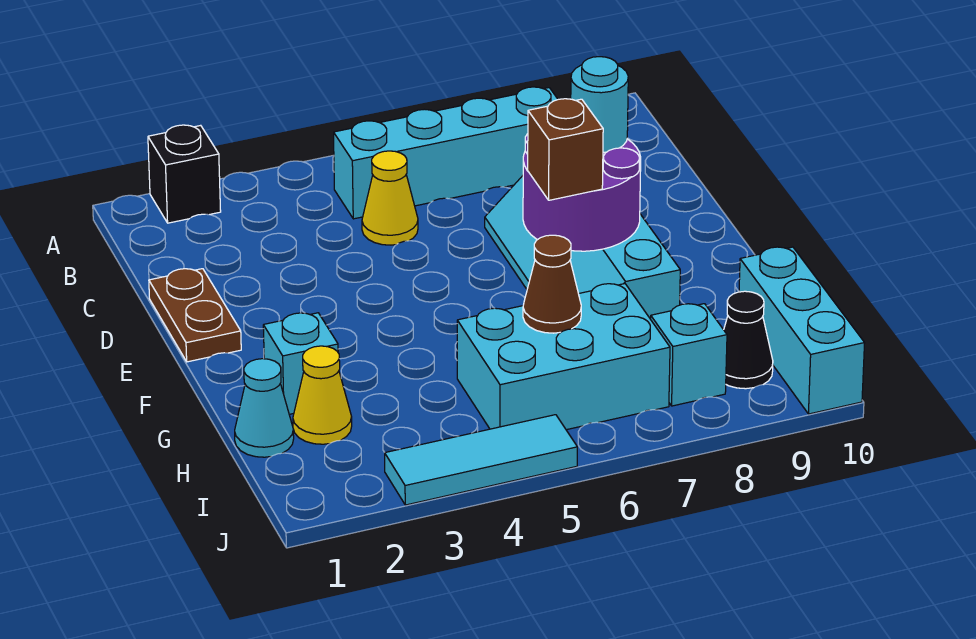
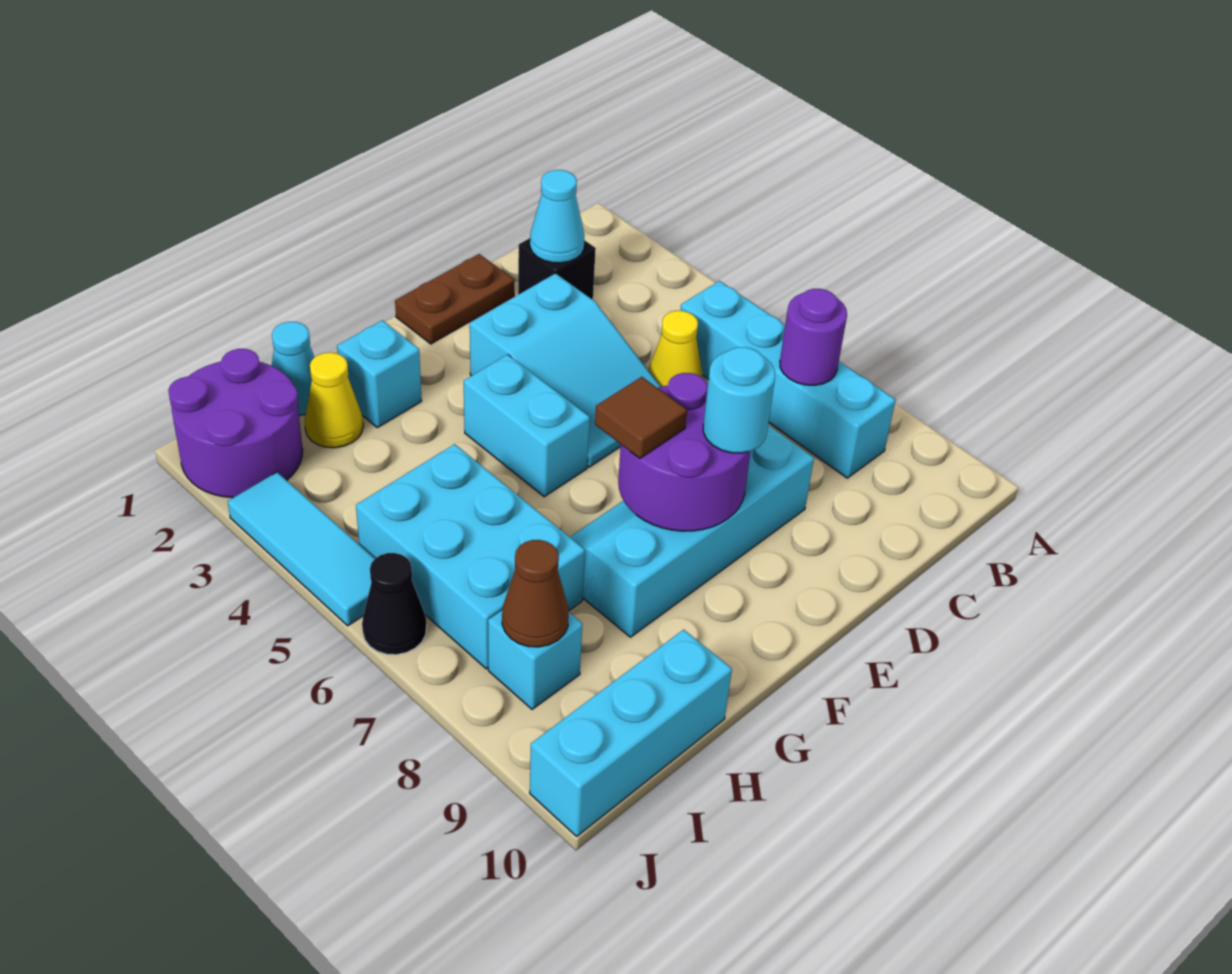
black 1x1 brick [148,125,221,223] -> black 1x1 brick moved to [518,238,596,300]
none -> purple 1x1 round brick [780,289,847,385]
none -> cyan 1x1 cone [530,170,585,263]
none -> cyan 2x3 slope [470,273,661,467]
none -> cyan 1x2 brick [464,355,590,497]
brown 1x1 brick [528,99,603,200] -> brown 1x1 tile [595,377,687,458]
brown 1x1 cone [523,235,581,333] -> brown 1x1 cone moved to [502,540,569,647]
none -> purple 2x2 round brick [169,349,303,498]
black 1x1 cone [724,291,773,389] -> black 1x1 cone moved to [362,553,427,655]

